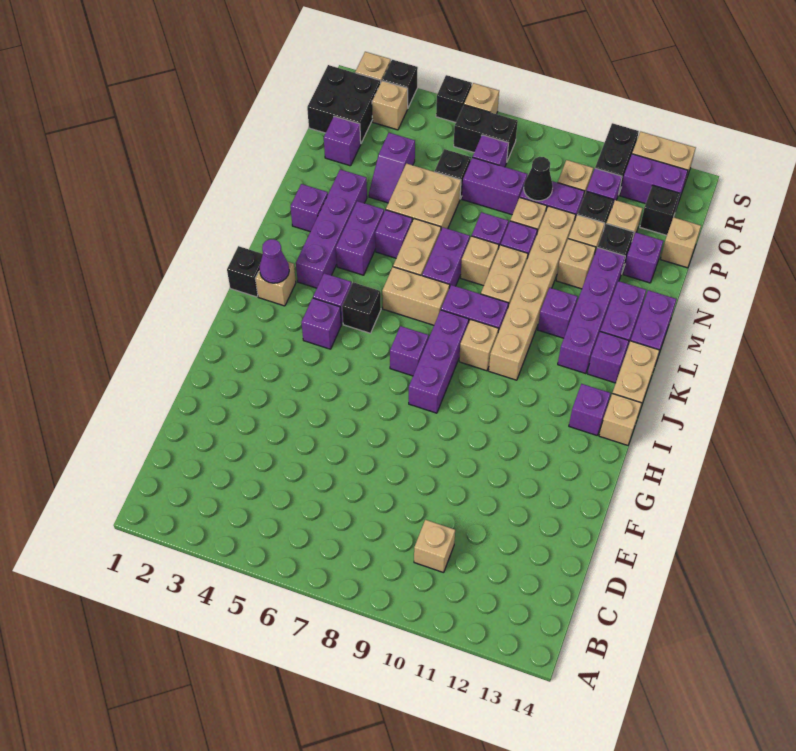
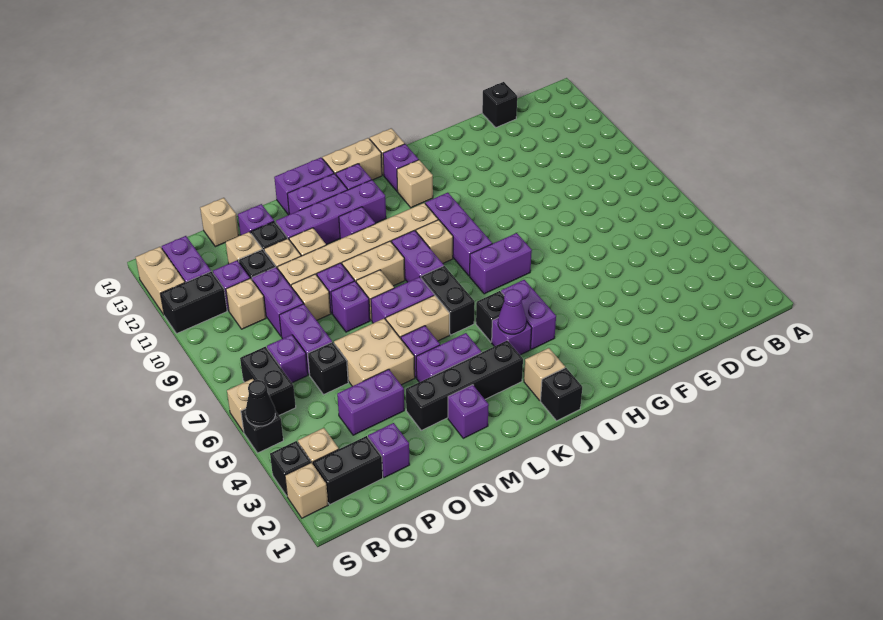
tan 1x1 brick [414,520,455,573] -> tan 1x1 brick moved to [397,160,433,208]
purple 1x3 brick [409,310,469,413] -> purple 1x3 brick turned to [425,193,492,276]
purple 1x1 brick [301,298,341,349] -> purple 1x2 brick [501,280,556,349]
purple 1x1 brick [390,326,429,376] -> purple 1x2 brick [470,233,532,294]
purple 1x1 cone [260,239,289,283] -> purple 1x1 cone moved to [498,289,526,334]
purple 1x4 brick [296,169,367,288] -> black 1x4 brick [406,340,523,430]
tan 1x2 brick [382,267,450,325] -> black 1x2 brick [421,266,475,335]
purple 1x2 slope [369,133,415,203] -> purple 1x2 brick [337,369,404,435]
black 1x1 cone [524,157,553,201] -> black 1x1 cone moved to [246,380,275,426]
black 2x2 brick [307,65,381,143] -> black 1x2 brick [313,436,383,504]
black 1x1 brick [640,185,680,235] -> black 1x1 brick moved to [482,82,518,127]

